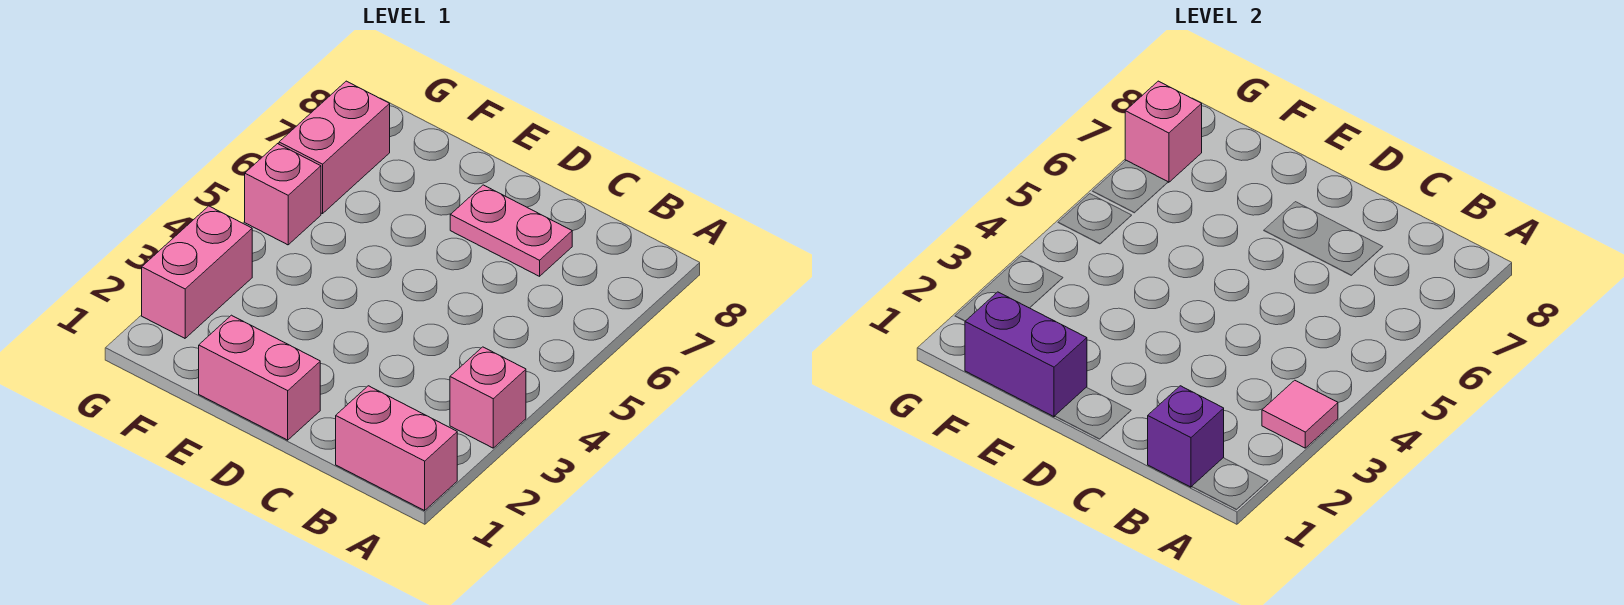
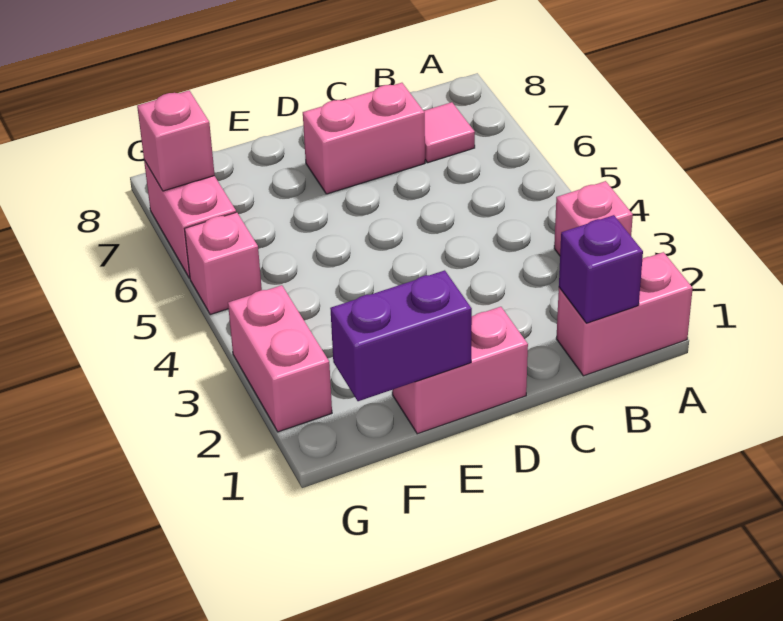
pink 1x1 tile [1262,380,1338,448] -> pink 1x1 tile moved to [424,102,475,162]
pink 1x2 plate [450,185,572,276] -> pink 1x2 brick [303,83,425,194]

